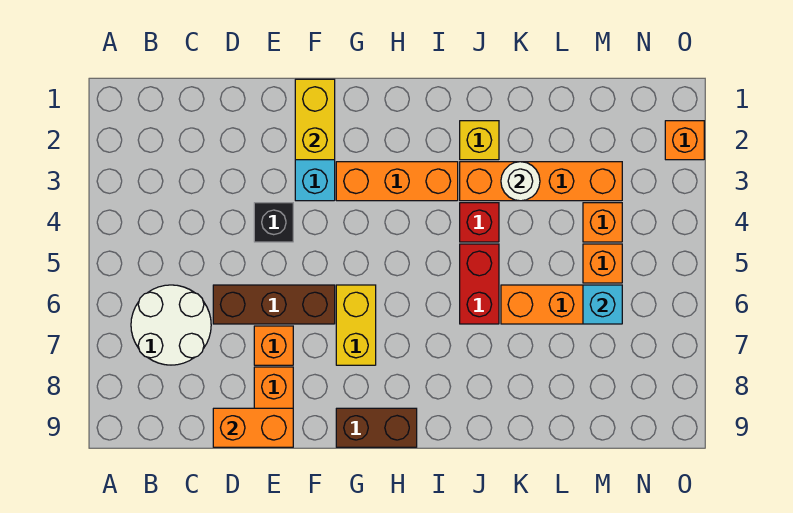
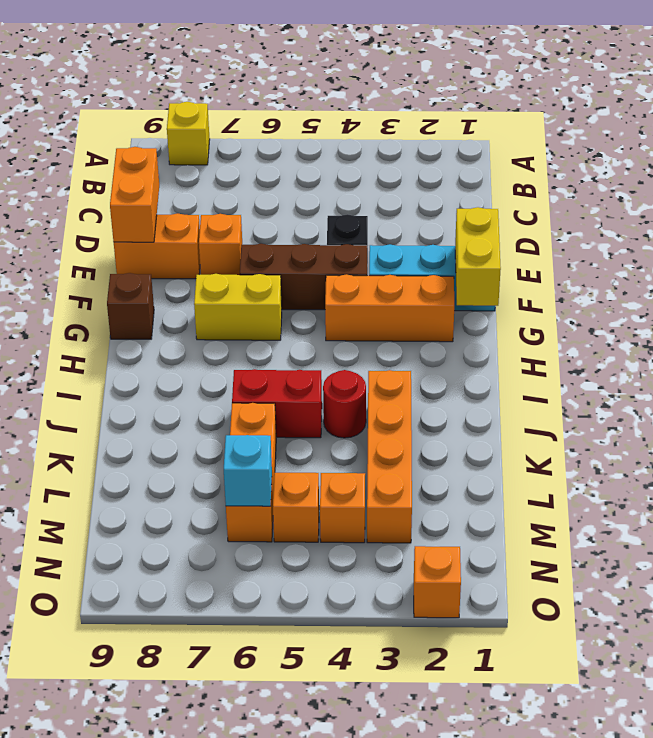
white 2x2 round brick [131,285,211,365] -> none
brown 1x3 brick [213,285,335,324] -> brown 1x3 brick turned to [240,244,368,310]
yellow 1x2 brick [295,79,335,160] -> yellow 1x2 brick turned to [455,207,501,306]
orange 1x3 brick [336,162,458,201] -> orange 1x3 brick turned to [325,274,454,342]
brown 1x2 brick [336,408,417,447] -> brown 1x1 brick [107,273,154,339]
yellow 1x1 brick [460,121,499,160] -> yellow 1x1 brick moved to [167,102,210,165]
red 1x1 brick [460,203,499,242] -> red 1x1 round brick [323,370,366,438]
white 1x1 round brick [501,162,540,201] -> none

